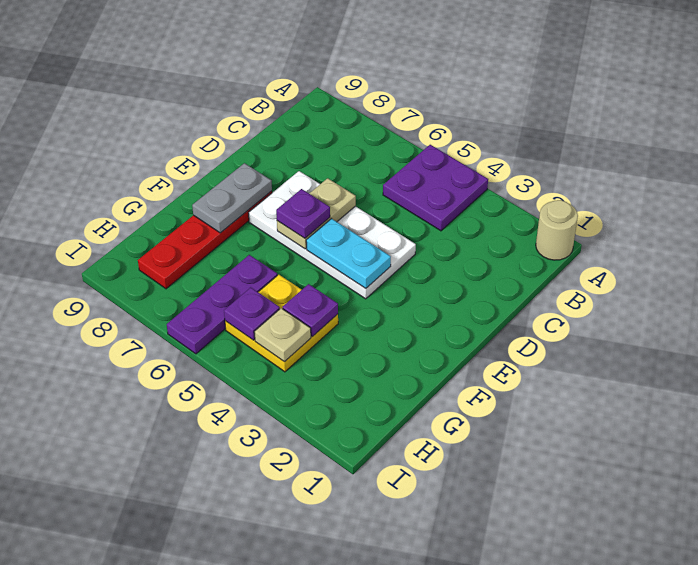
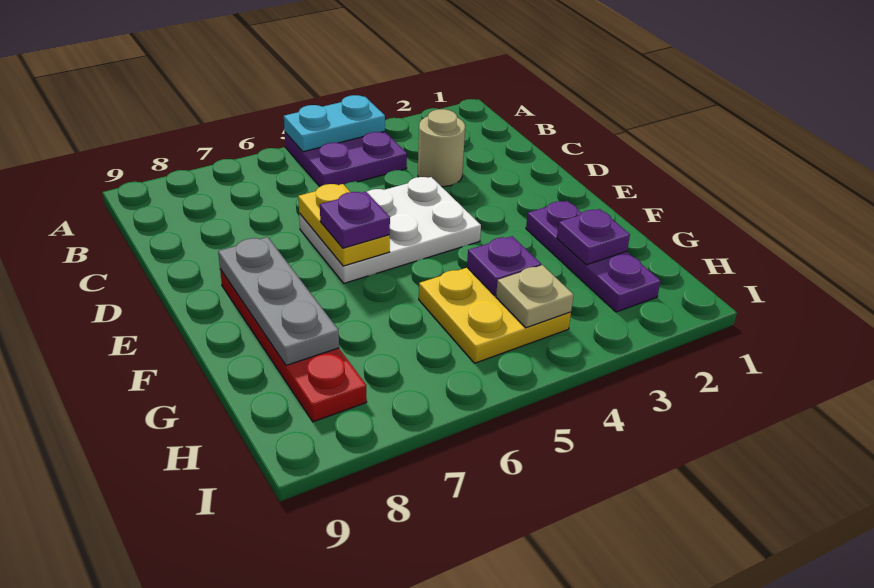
tan 1x1 round brick [536,200,578,260] -> tan 1x1 round brick moved to [418,109,465,187]
white 2x4 plate [249,171,416,299] -> white 2x3 plate [299,177,481,283]
tan 1x2 plate [277,178,356,249] -> yellow 1x2 plate [298,184,390,266]
cyan 1x2 plate [306,219,391,289] -> cyan 1x2 plate moved to [284,95,385,152]
grey 1x2 plate [192,163,272,233] -> grey 1x3 plate [218,237,339,366]
purple 1x3 plate [167,255,277,354] -> purple 1x3 plate moved to [526,201,661,312]
purple 1x1 plate [224,288,280,340] -> purple 1x1 plate moved to [557,209,630,265]

